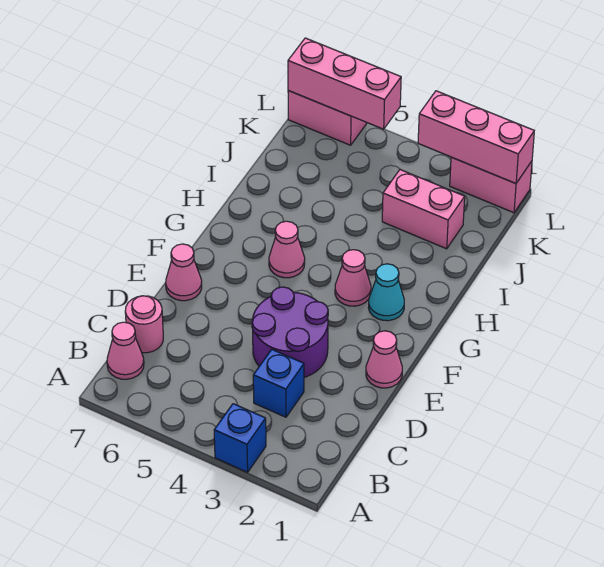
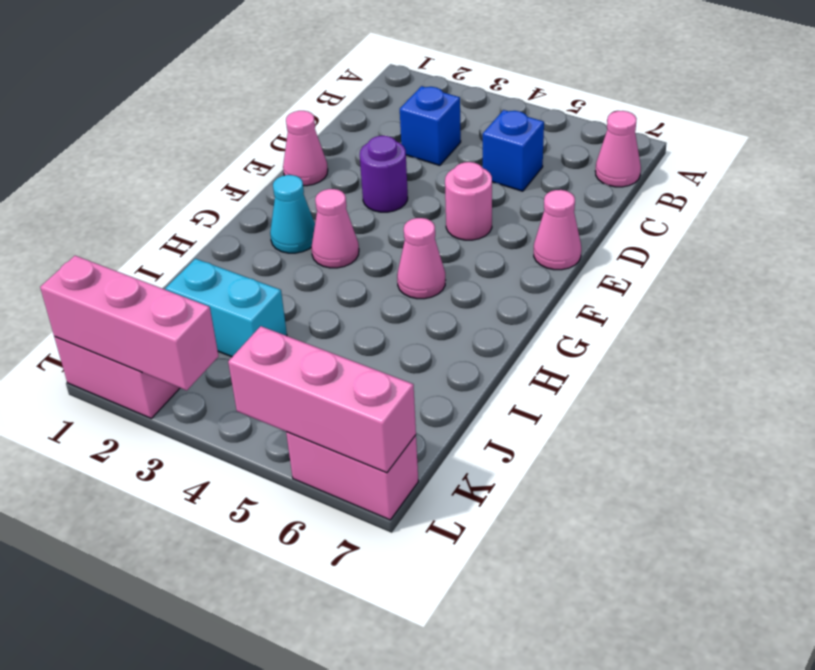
blue 1x1 brick [214,404,266,472] -> blue 1x1 brick moved to [483,110,544,191]
pink 1x1 round brick [125,296,163,353] -> pink 1x1 round brick moved to [445,162,492,240]
purple 2x2 round brick [252,287,328,377] -> purple 1x1 round brick [360,136,408,212]
pink 1x2 brick [382,170,465,249] -> cyan 1x2 brick [165,259,287,357]

